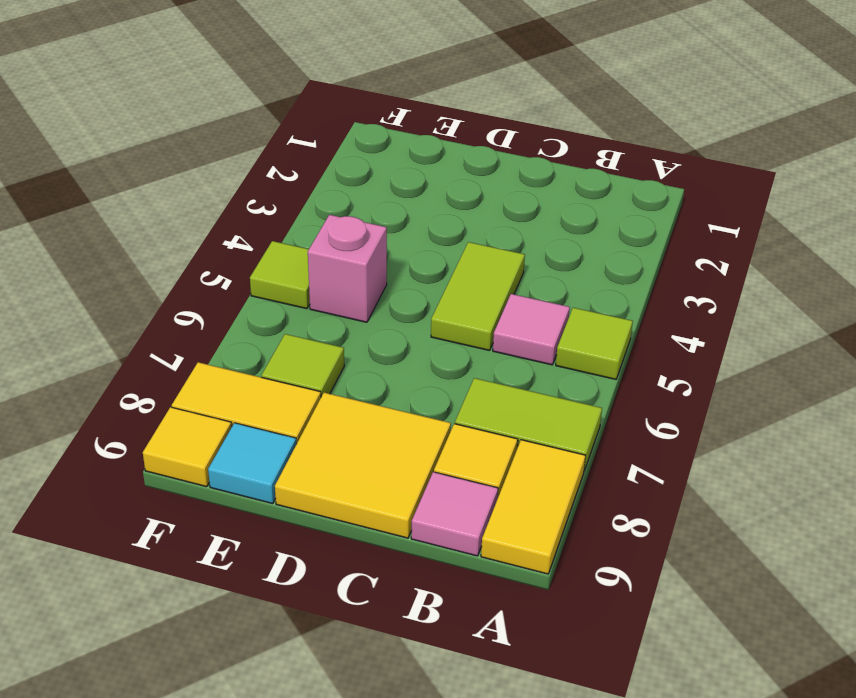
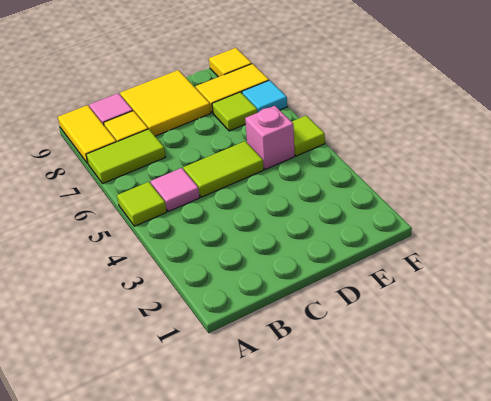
lime 1x2 tile [431,242,525,351] -> lime 1x2 tile turned to [183,141,264,197]
cyan 1x1 tile [208,423,296,504] -> cyan 1x1 tile moved to [242,80,287,113]

